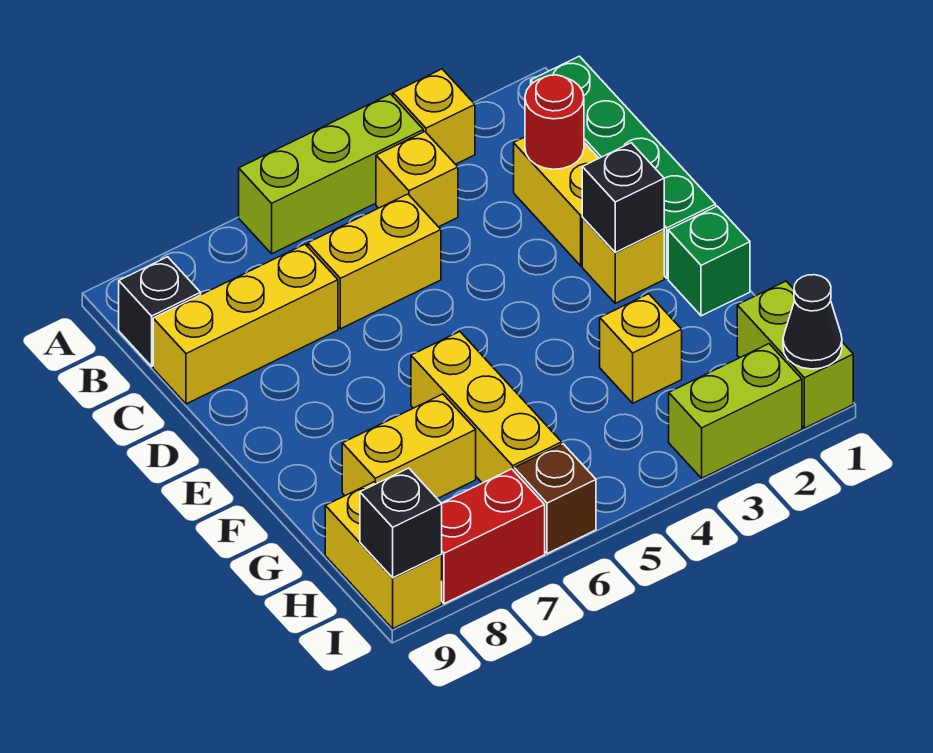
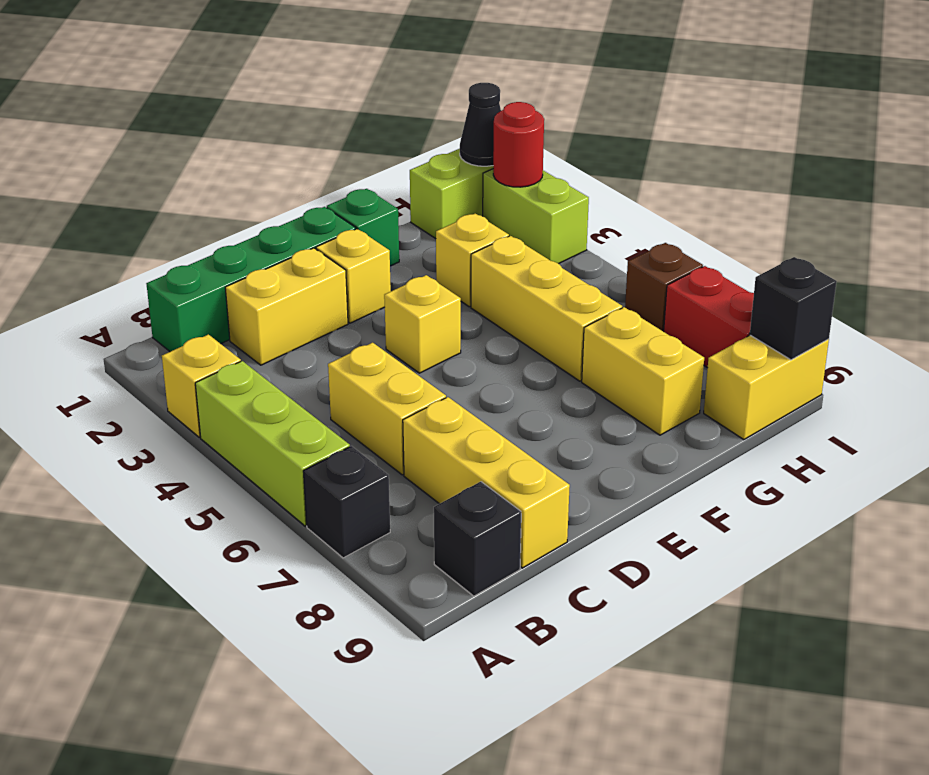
yellow 1x1 brick [376,132,458,227] -> yellow 1x1 brick moved to [384,275,461,373]
red 1x1 round brick [525,75,584,169] -> red 1x1 round brick moved to [493,102,544,187]
black 1x1 brick [582,143,664,252] -> black 1x1 brick moved to [303,446,390,558]
yellow 1x3 brick [411,332,562,483] -> yellow 1x3 brick turned to [471,236,622,381]

